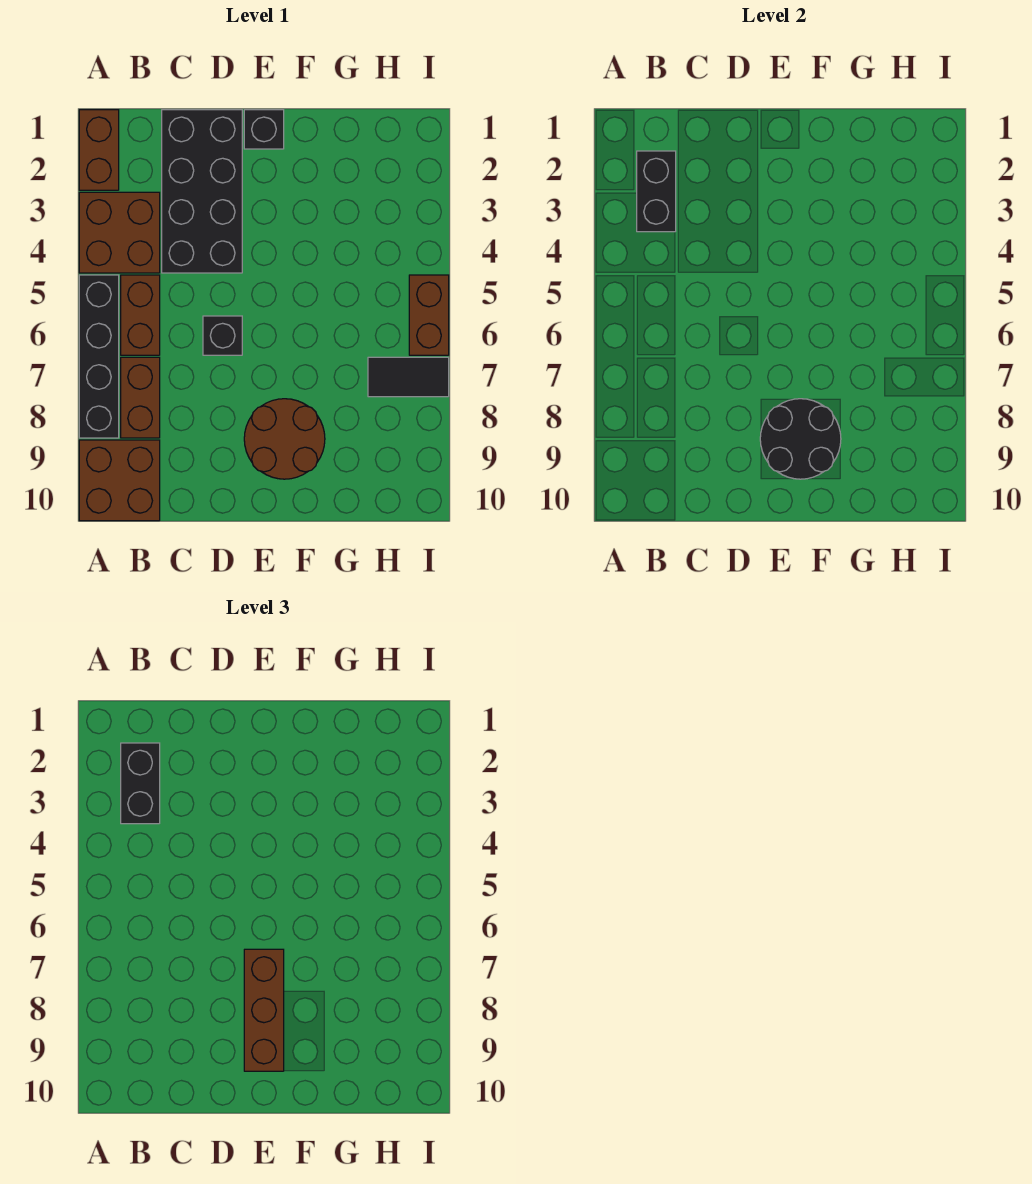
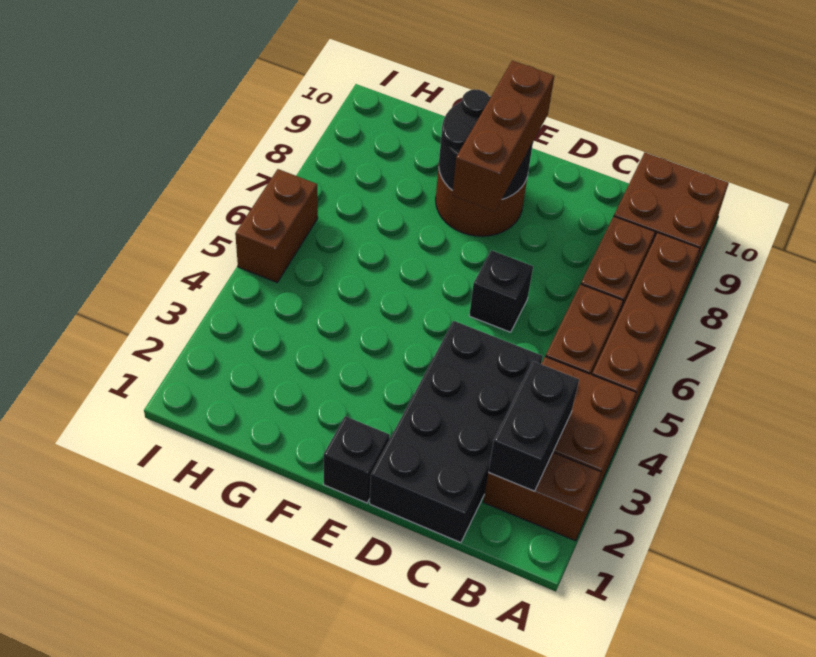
brown 1x2 brick [79,110,119,190] -> brown 1x2 brick turned to [483,453,601,541]
black 1x4 brick [79,275,119,438] -> brown 1x4 brick [592,233,700,418]
black 1x2 brick [121,743,160,824] -> none
black 1x2 tile [368,357,449,397] -> none

